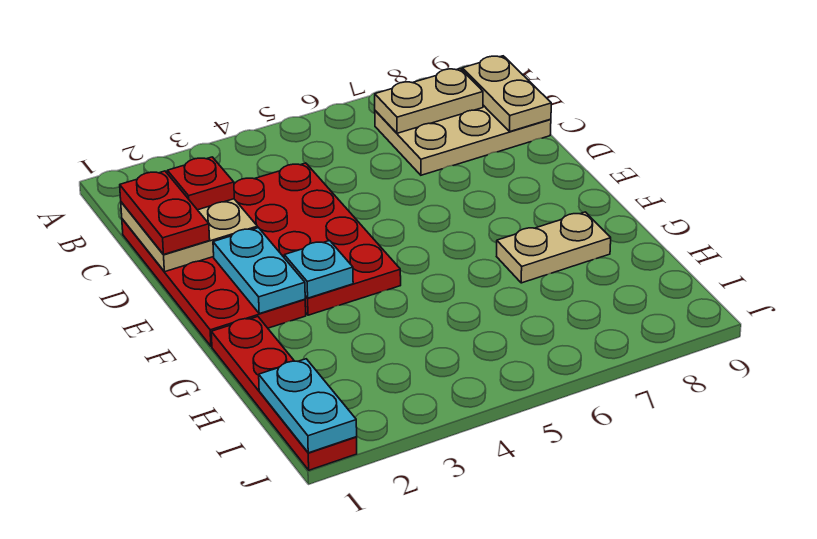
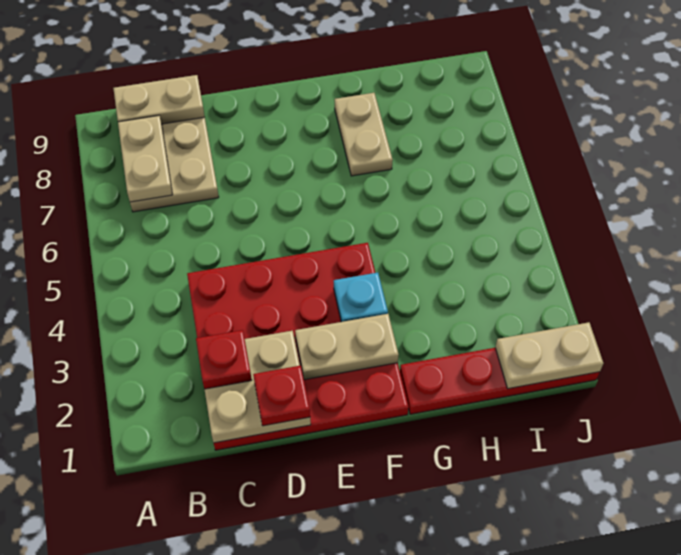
red 1x2 plate [120,171,210,255] -> red 1x1 plate [253,366,310,426]
cyan 1x2 plate [213,228,305,314] -> tan 1x2 plate [295,314,399,380]
cyan 1x2 plate [259,359,357,453] -> tan 1x2 plate [495,322,603,389]

